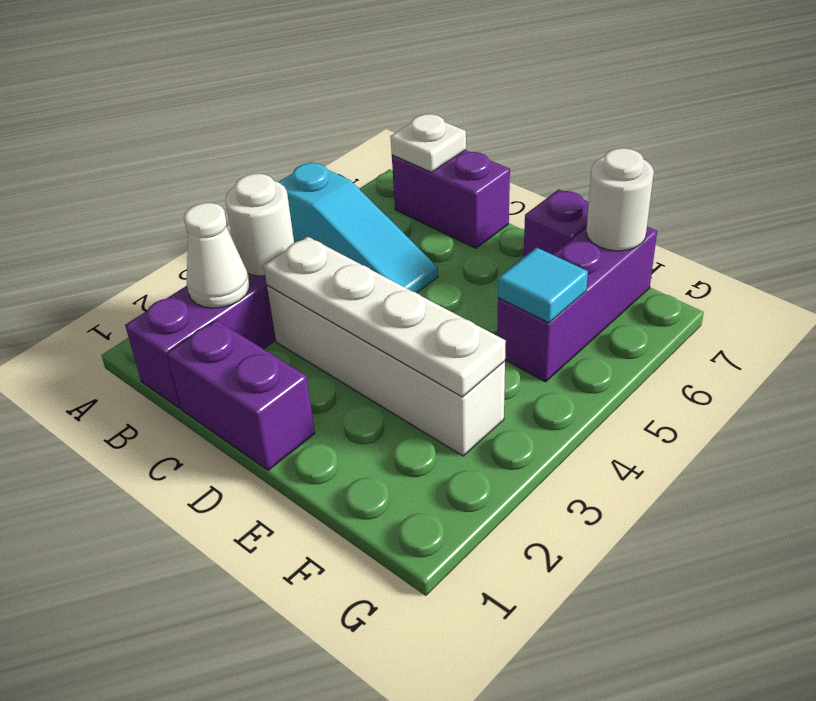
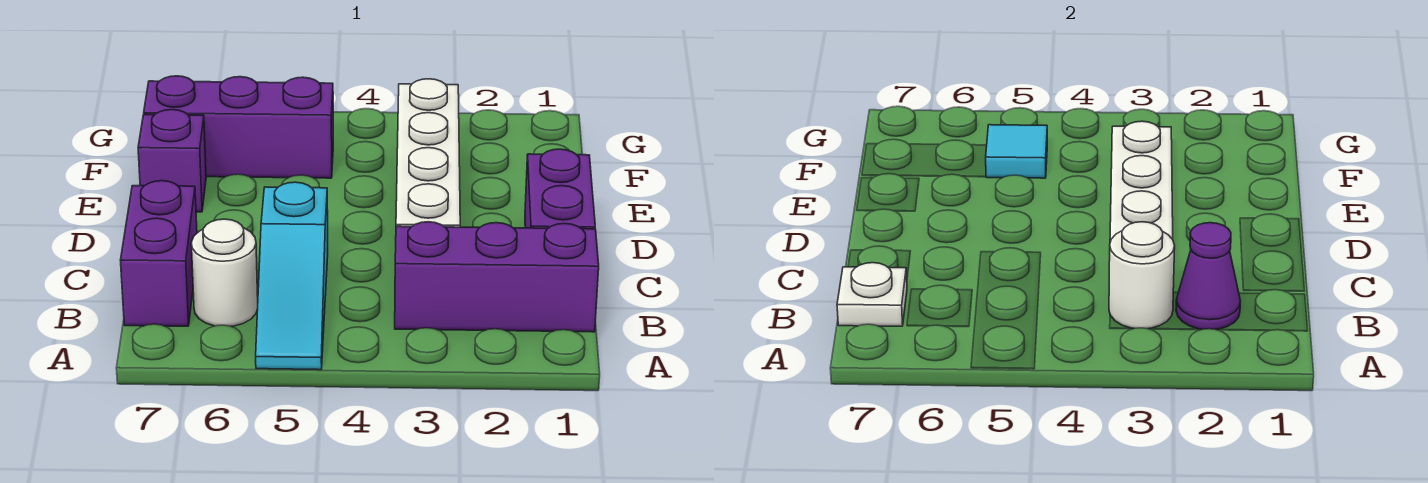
cyan 1x3 slope [279,162,438,293] -> cyan 1x3 slope turned to [256,182,328,370]
white 1x1 cone [184,203,250,308] -> purple 1x1 cone [1176,223,1240,330]
white 1x1 round brick [586,148,654,251] -> white 1x1 round brick moved to [191,219,258,326]

